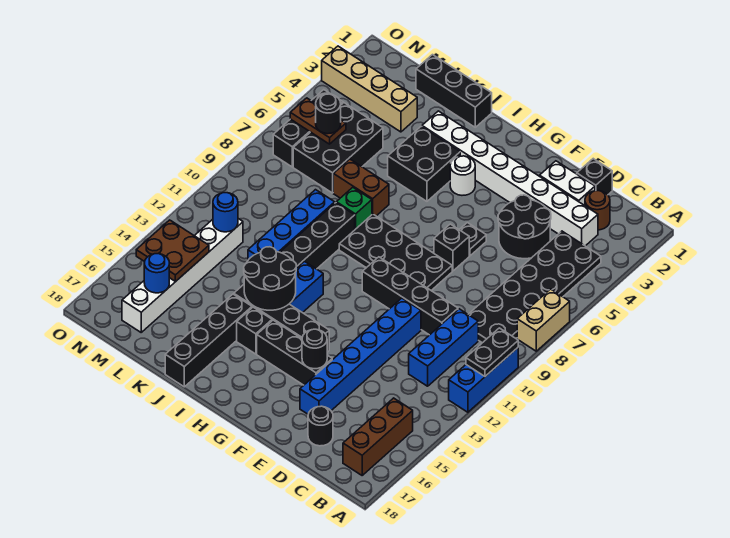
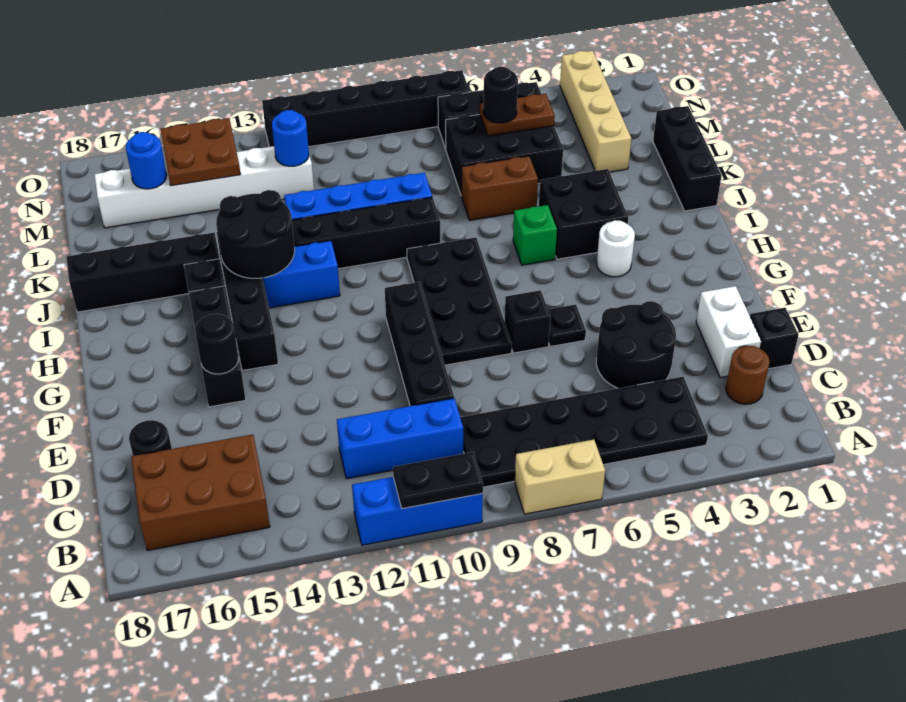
brown 1x3 brick [343,398,413,475] -> brown 2x3 brick [131,434,270,550]
white 1x8 brick [422,111,598,246] -> none
blue 1x6 brick [300,298,421,414] -> none
brown 1x2 brick [333,159,389,216] -> brown 1x2 brick turned to [461,156,538,220]
green 1x1 brick [336,187,372,229] -> green 1x1 brick moved to [513,205,557,265]
brown 1x2 plate [290,98,346,144] -> brown 1x2 plate turned to [480,94,555,136]
none -> black 1x6 brick [262,70,470,147]

